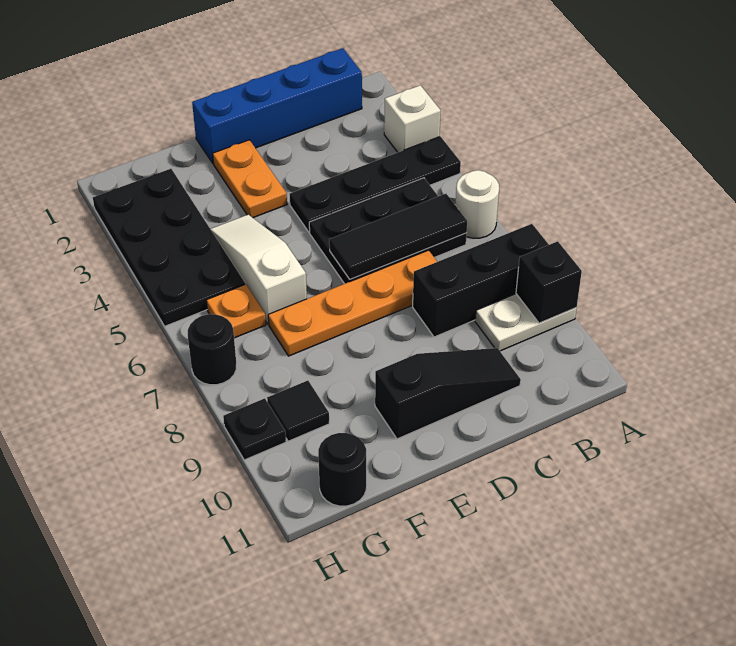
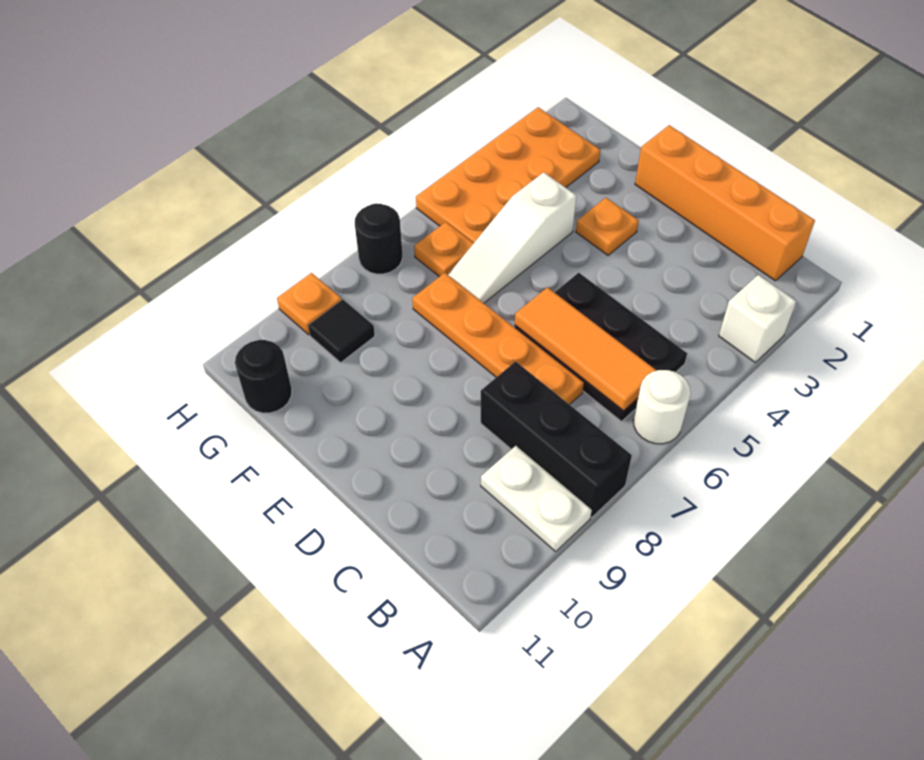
black 1x4 plate [289,136,461,232] -> none
black 1x1 brick [516,241,582,323] -> none
blue 1x4 brick [192,48,362,164] -> orange 1x4 brick [635,125,815,281]
black 1x3 tile [329,194,467,279] -> orange 1x3 tile [515,287,657,411]
black 1x3 slope [375,348,521,439] -> none
orange 1x2 plate [213,140,287,218] -> orange 1x1 plate [576,198,639,255]
white 1x3 slope [211,215,307,324] -> white 1x3 slope turned to [448,172,576,303]
black 2x4 plate [93,169,245,326] -> orange 2x4 plate [416,107,600,243]
black 1x1 plate [223,398,286,460] -> orange 1x1 plate [277,273,342,335]

